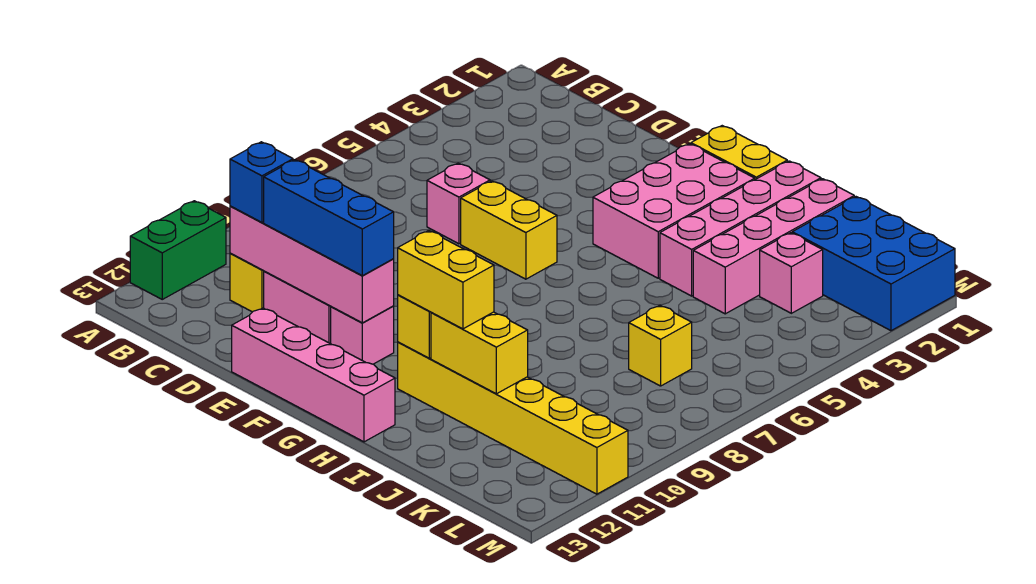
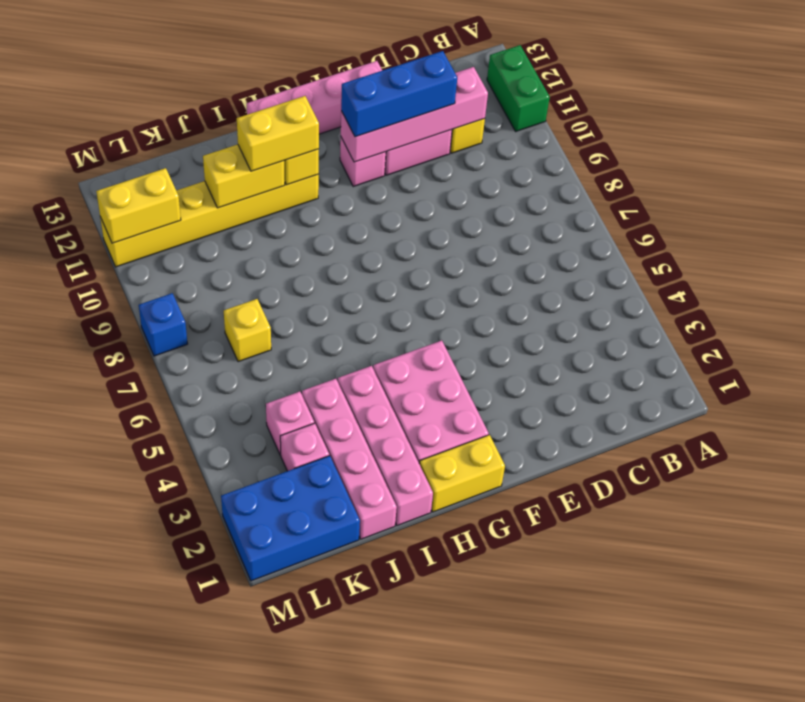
blue 1x1 brick [230,142,293,222] -> blue 1x1 brick moved to [139,293,188,356]
pink 1x1 brick [427,163,490,244] -> pink 1x1 brick moved to [266,392,314,455]
yellow 1x2 brick [461,181,557,279] -> yellow 1x2 brick moved to [96,168,181,243]

